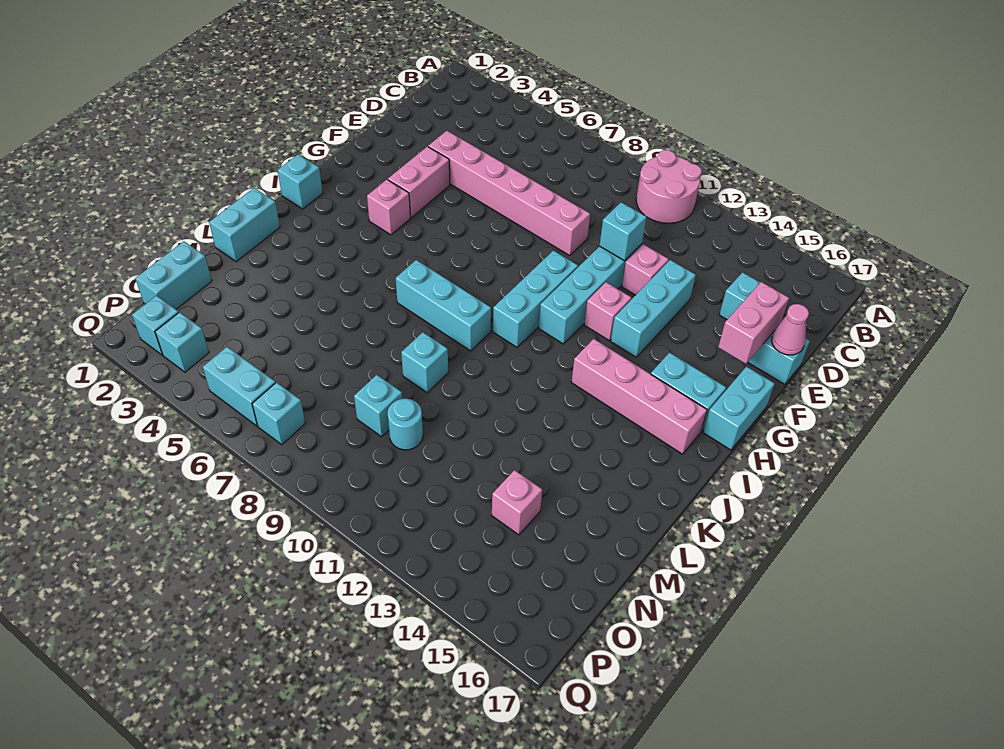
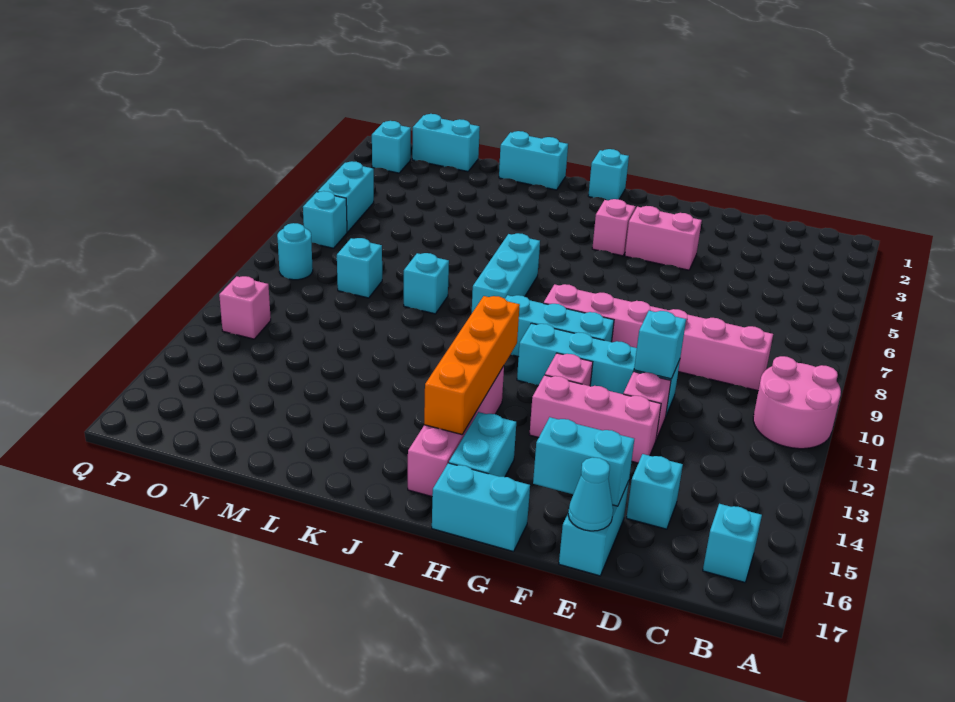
pink 1x6 brick [428,131,590,256] -> pink 1x6 brick turned to [544,284,773,391]
cyan 1x3 brick [611,260,696,357] -> pink 1x3 brick [529,375,661,463]
pink 1x2 brick [718,282,789,364] -> cyan 1x2 brick [533,417,634,506]
pink 1x1 cone [772,304,809,355] -> cyan 1x1 cone [568,457,613,531]
none -> orange 1x4 brick [424,296,520,435]
cyan 1x1 round brick [388,399,423,450] -> cyan 1x1 round brick moved to [277,223,313,280]
pink 1x1 brick [492,470,542,535] -> pink 1x1 brick moved to [219,276,271,339]
cyan 1x1 brick [155,312,209,372] -> cyan 1x1 brick moved to [703,504,762,582]

